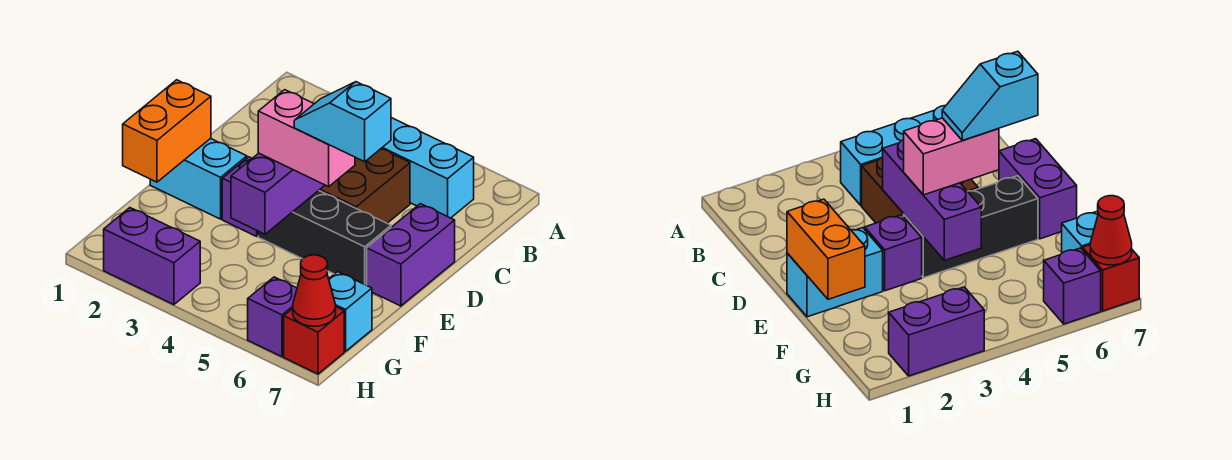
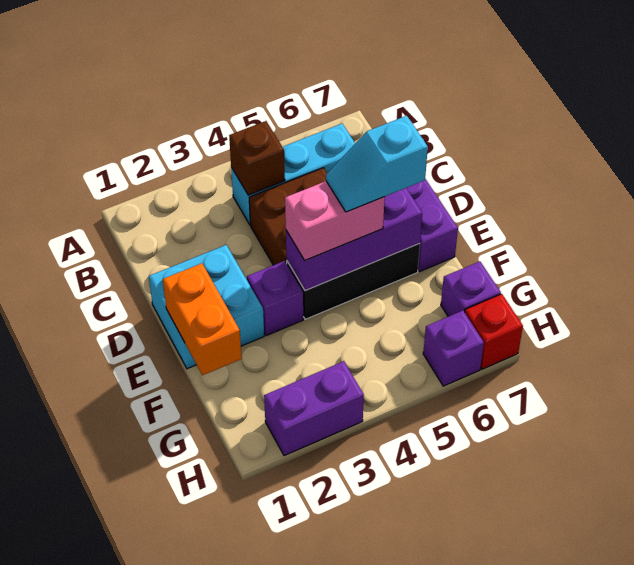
none -> brown 1x1 brick [229,121,285,195]
purple 1x3 brick [231,153,325,234] -> purple 1x3 brick turned to [286,188,422,291]
cyan 1x2 brick [150,138,247,219] -> cyan 2x2 brick [149,245,264,369]
cyan 1x1 brick [329,272,372,351] -> purple 1x1 brick [441,261,501,317]
red 1x1 cone [293,255,336,326] -> none

